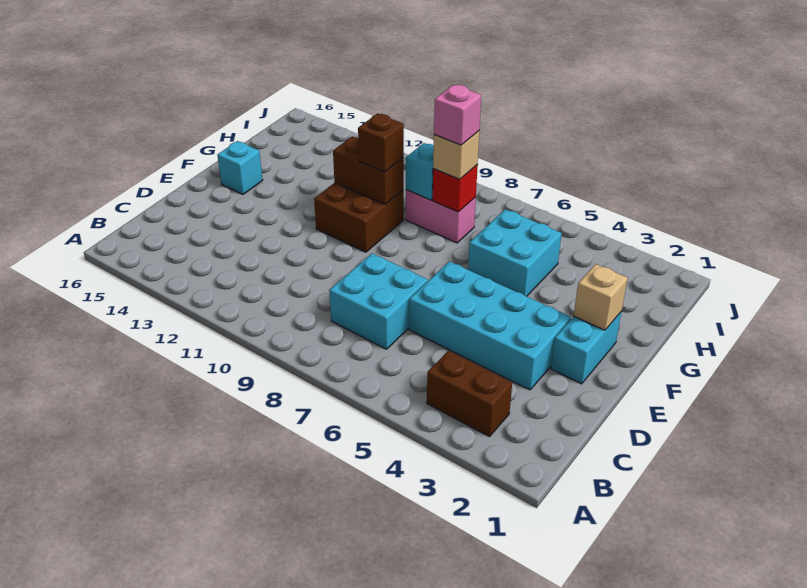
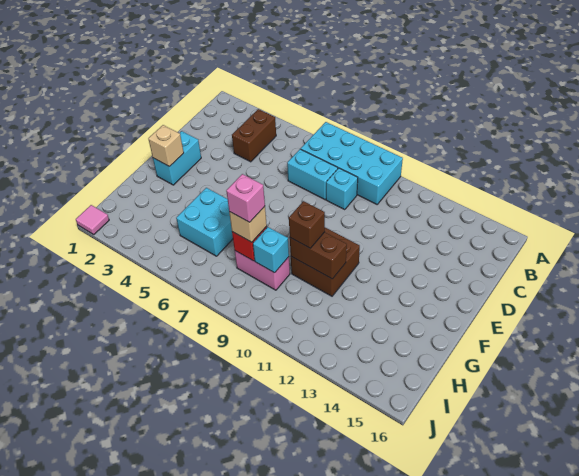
brown 1x2 brick [427,351,512,437] -> brown 1x2 brick turned to [232,109,276,162]
cyan 2x2 brick [329,253,428,349] -> cyan 1x2 brick [287,149,338,199]
cyan 2x4 brick [409,261,571,390] -> cyan 2x4 brick moved to [301,122,403,204]
cyan 1x1 brick [217,141,263,194] -> cyan 1x1 brick moved to [326,168,358,209]
none -> pink 1x1 tile [76,205,109,234]

